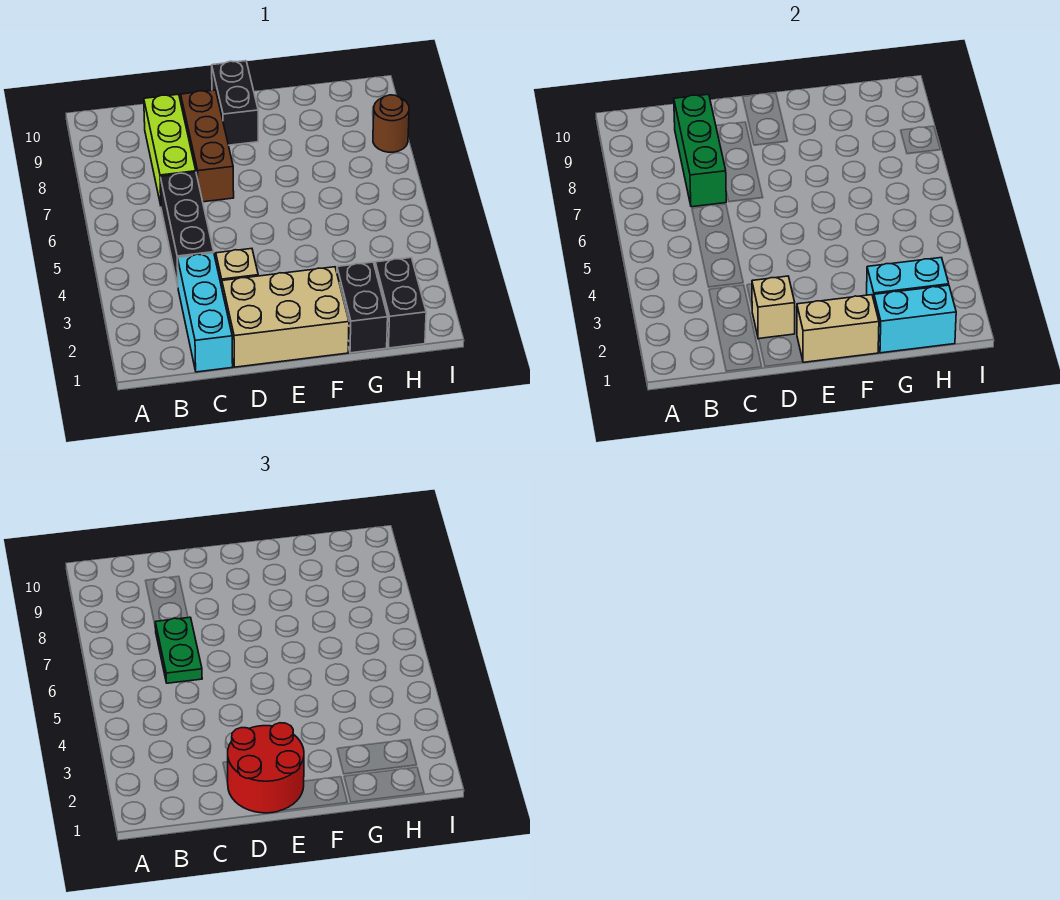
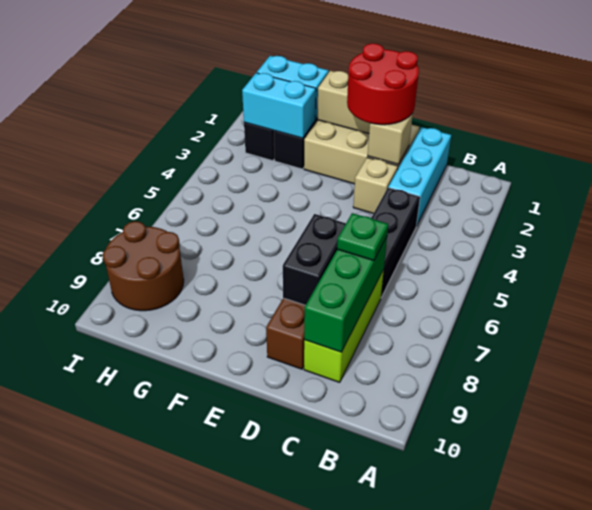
green 1x2 plate [155,617,202,683] -> green 1x1 plate [337,213,388,261]
black 1x2 brick [212,61,258,145] -> black 1x2 brick moved to [283,214,346,305]
brown 1x1 round brick [373,95,409,152] -> brown 2x2 round brick [103,221,184,311]

